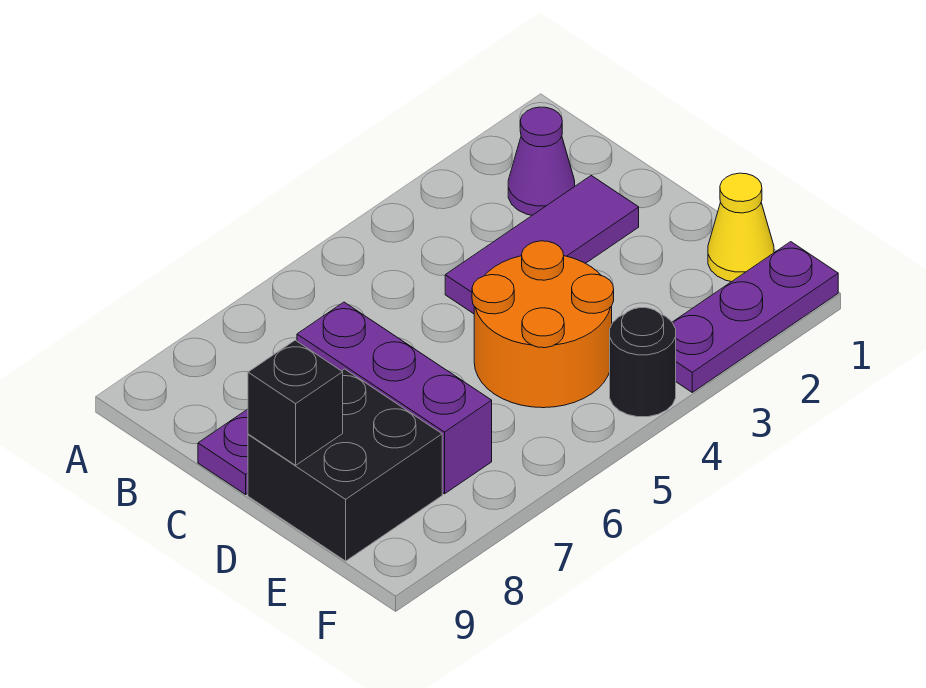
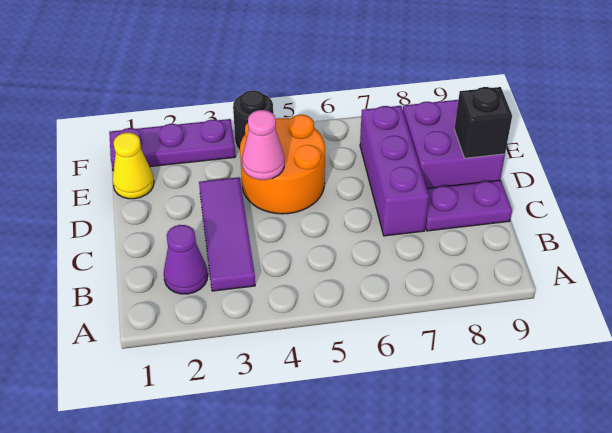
purple 1x3 tile [445,176,639,314] -> purple 1x3 tile turned to [199,177,255,291]
none -> pink 1x1 cone [242,110,284,180]
black 2x2 brick [248,369,442,561] -> purple 2x2 brick [403,100,505,188]

